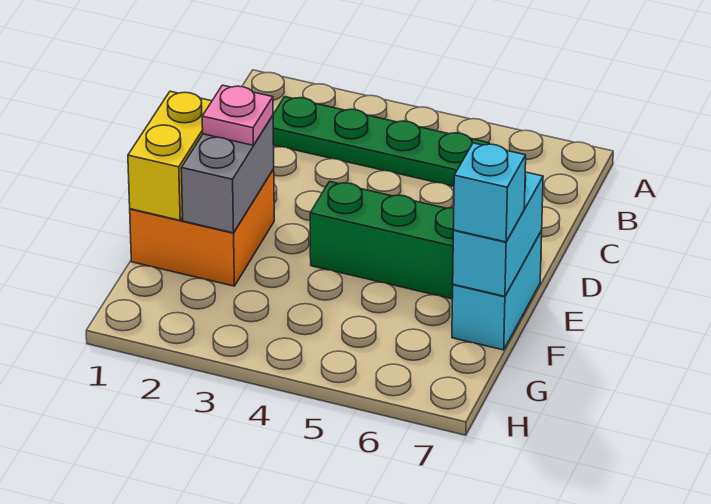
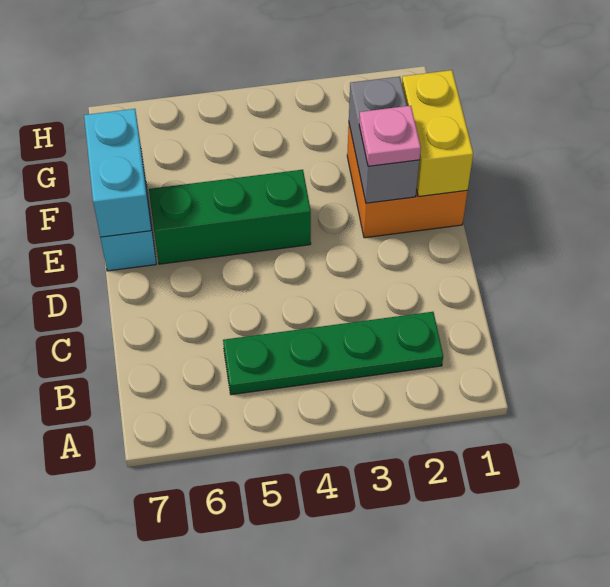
cyan 1x1 brick [453,143,526,242] -> none

